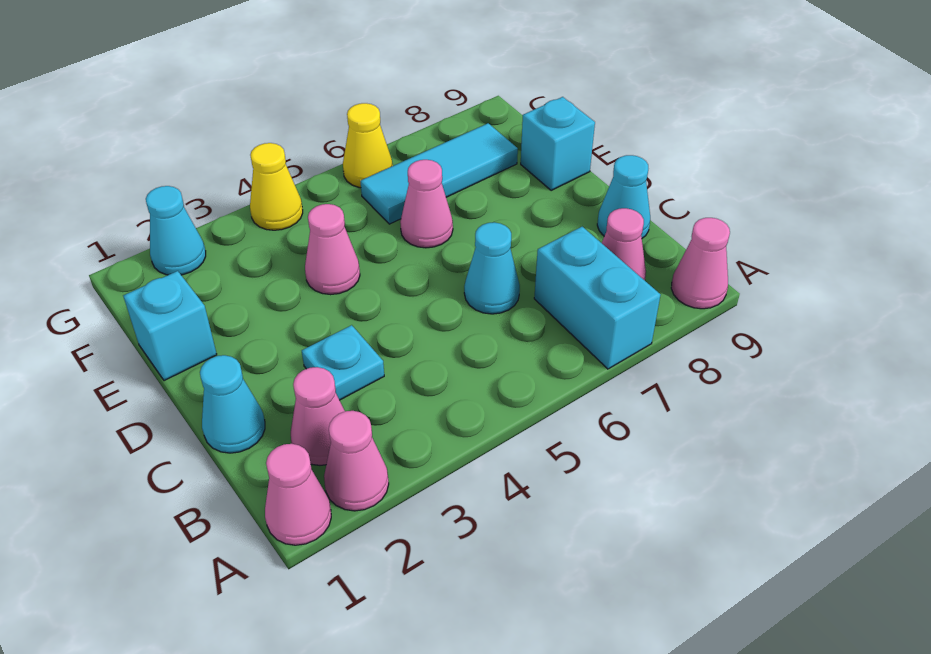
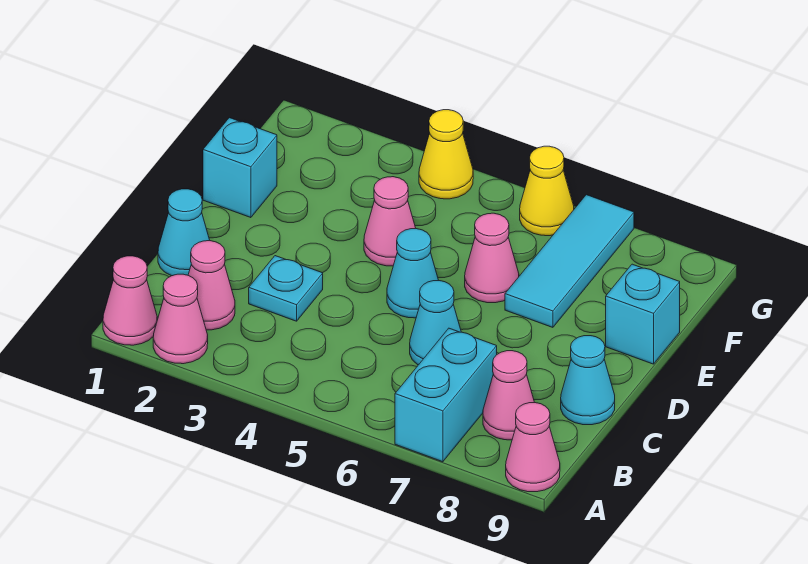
cyan 1x3 tile [360,123,518,224] -> cyan 1x3 tile turned to [505,195,634,327]
cyan 1x1 cone [146,186,206,275] -> cyan 1x1 cone moved to [387,229,439,318]

